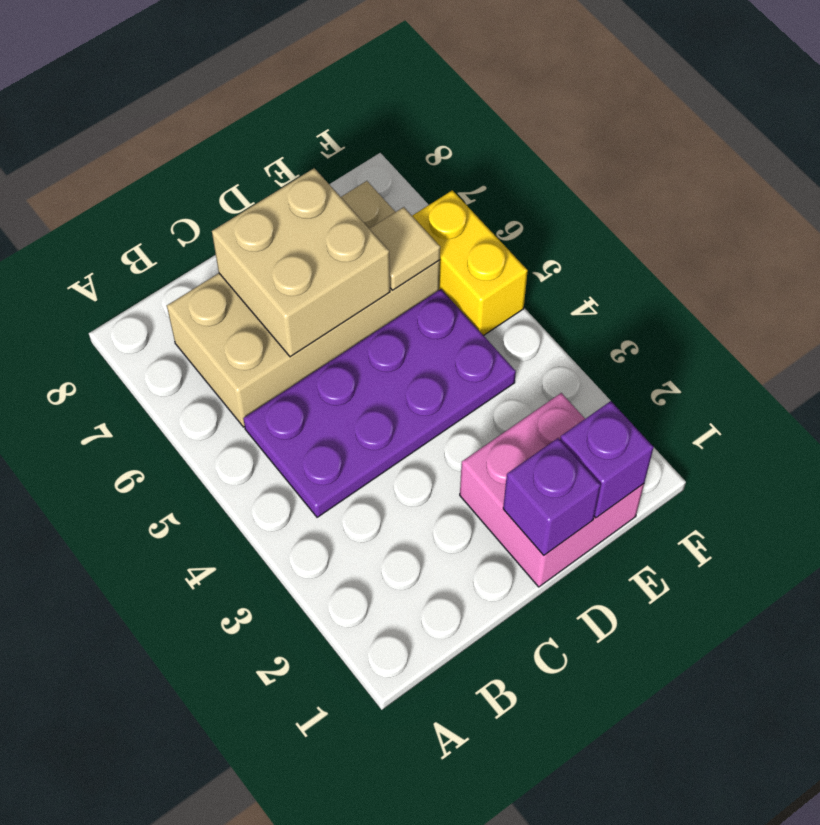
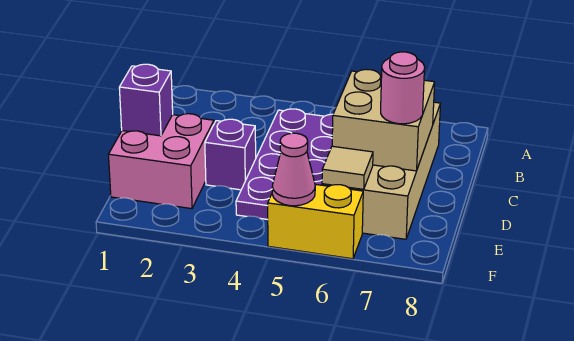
none -> pink 1x1 round brick [381,52,425,124]
purple 1x1 brick [560,401,654,518] -> purple 1x1 brick moved to [205,119,256,190]
none -> pink 1x1 cone [272,133,315,206]

